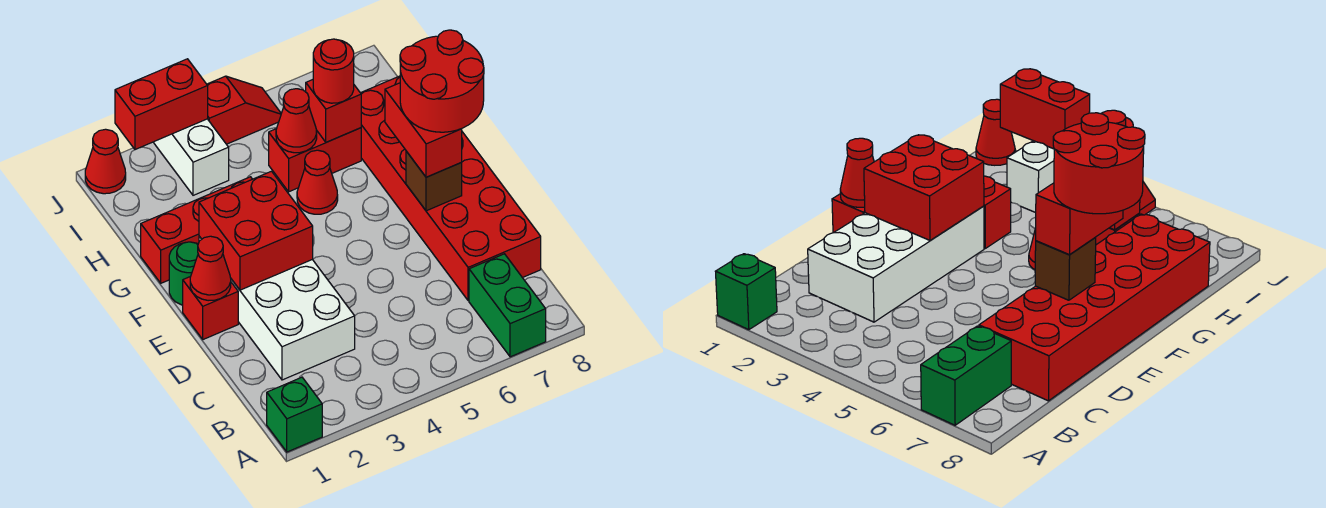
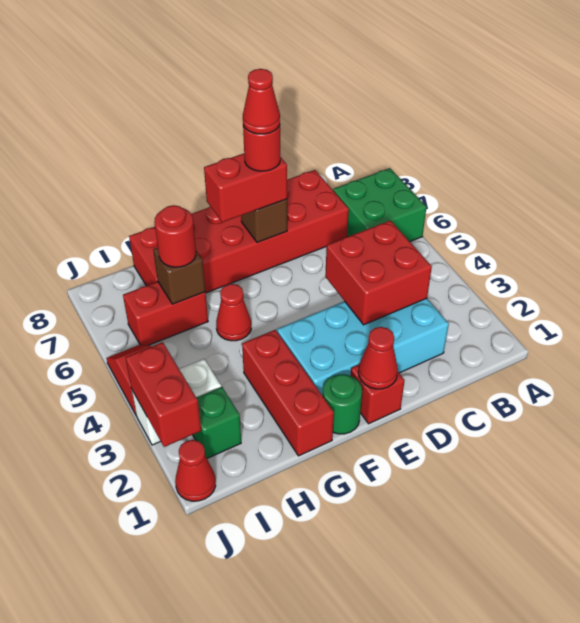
green 1x1 brick [267,377,322,452] -> green 1x1 brick moved to [193,387,241,458]
green 1x2 brick [469,254,546,357] -> green 2x2 brick [333,168,427,242]
white 2x4 brick [199,236,355,380] -> cyan 2x4 brick [277,299,449,396]
red 2x2 brick [199,171,313,290] -> red 2x2 brick moved to [325,220,432,325]
red 2x2 round brick [400,30,484,132] -> red 1x1 round brick [243,125,280,171]
red 1x2 brick [269,128,361,192] -> red 1x2 brick turned to [123,282,208,345]
red 1x1 cone [276,89,317,153] -> red 1x1 cone moved to [243,69,280,134]
red 1x1 brick [306,80,361,142] -> brown 1x1 brick [153,248,205,304]

